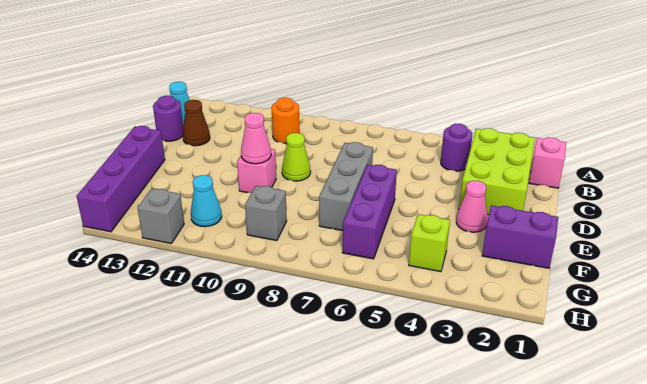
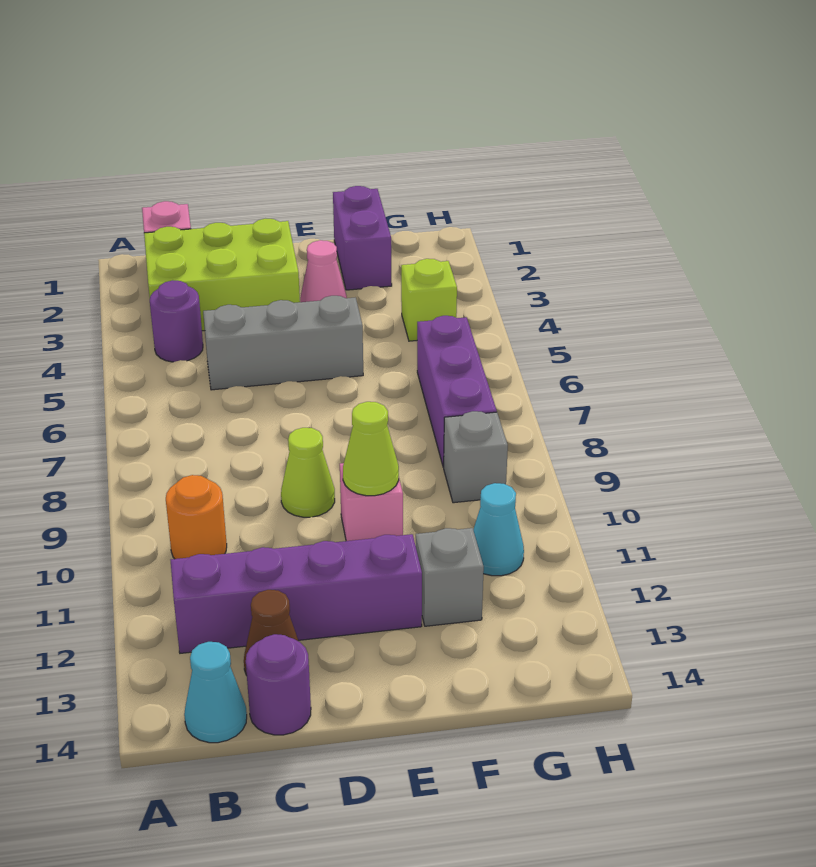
grey 1x3 brick [319,142,373,231] -> grey 1x3 brick moved to [203,296,363,390]
purple 1x3 brick [342,165,397,259] -> purple 1x3 brick turned to [417,316,497,467]
pink 1x1 cone [241,113,271,164] -> lime 1x1 cone [343,402,399,496]
purple 1x4 brick [77,126,165,232] -> purple 1x4 brick moved to [171,534,422,653]
grey 1x1 brick [138,189,184,244] -> grey 1x1 brick moved to [416,528,484,626]

